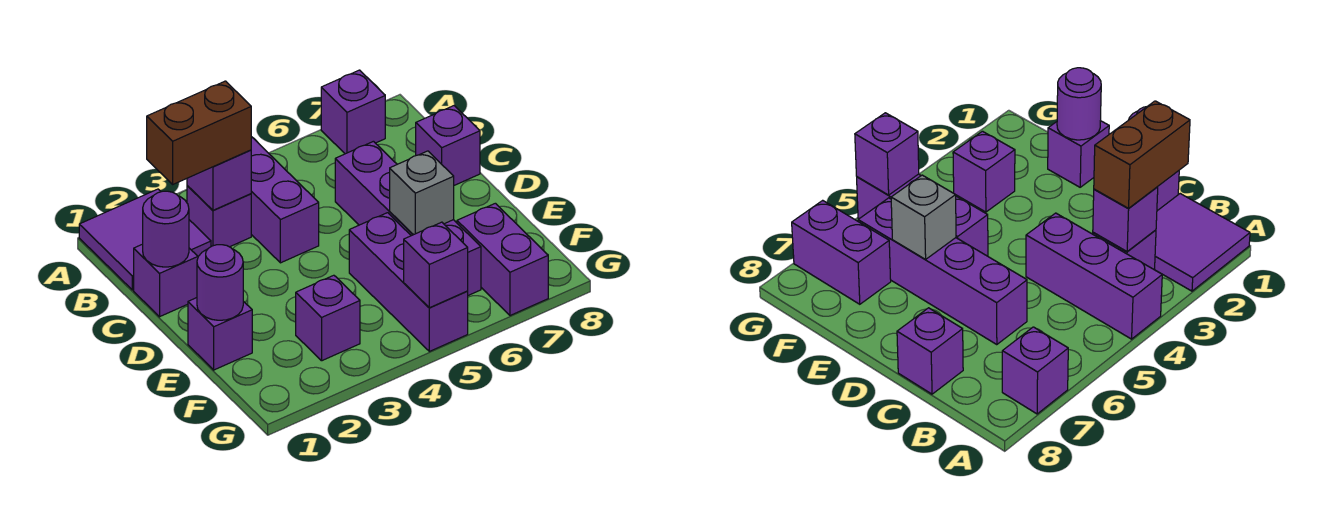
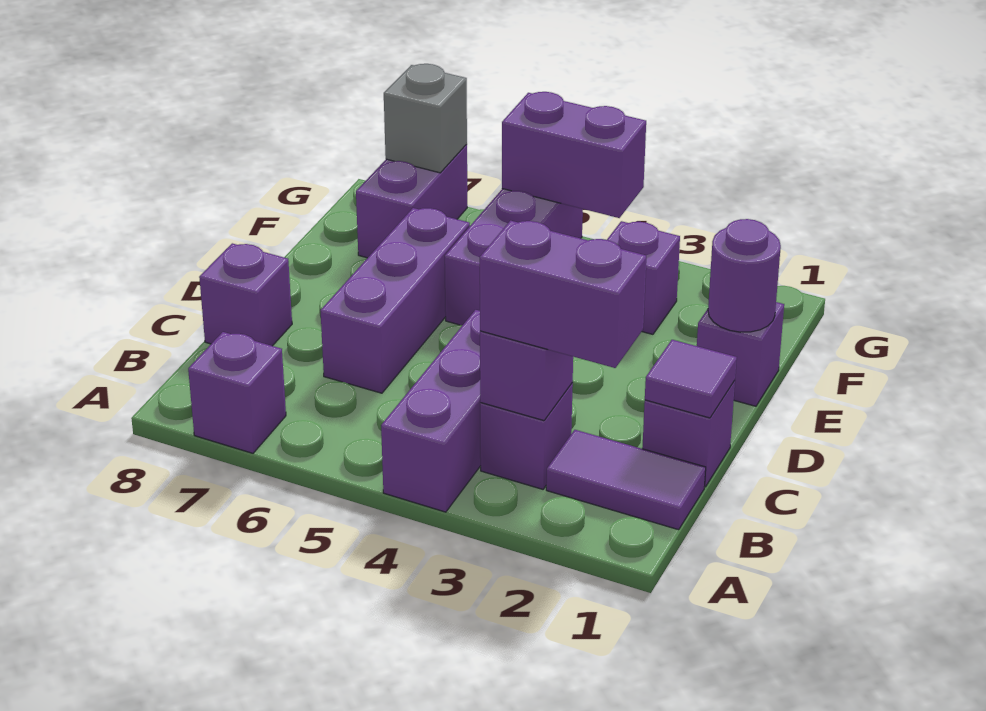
purple 2x2 tile [79,189,211,290] -> purple 1x2 tile [546,430,706,530]
brown 1x2 brick [147,81,251,184] -> purple 1x2 brick [480,221,646,368]
purple 1x1 round brick [143,191,189,267] -> purple 1x1 tile [645,340,737,418]
purple 1x4 brick [335,141,481,295] -> purple 1x3 brick [320,208,470,393]
grey 1x1 brick [390,151,454,235] -> grey 1x1 brick moved to [384,64,467,173]
purple 1x1 brick [404,222,468,308] -> purple 1x2 brick [502,92,646,218]

